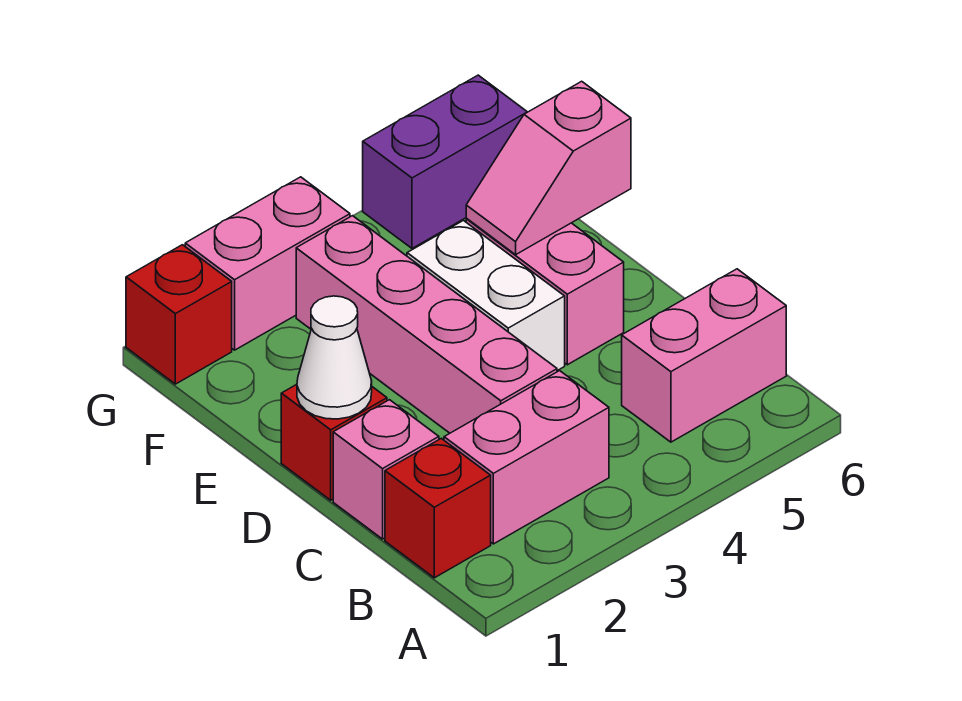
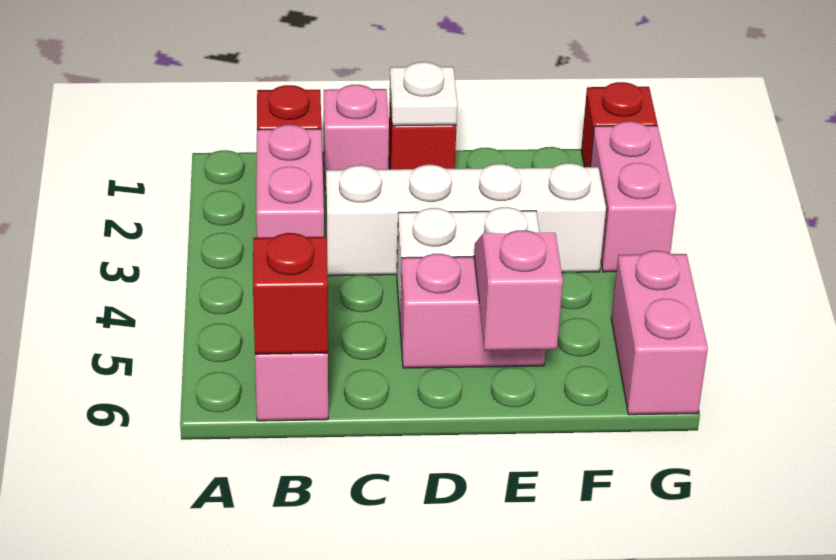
none -> red 1x1 brick [253,233,328,354]
pink 1x4 brick [296,216,557,433] -> white 1x4 brick [326,163,606,276]
white 1x1 cone [297,296,372,419] -> white 1x1 plate [390,62,457,126]
purple 1x2 brick [363,75,527,248] -> pink 1x2 brick [611,251,708,415]

